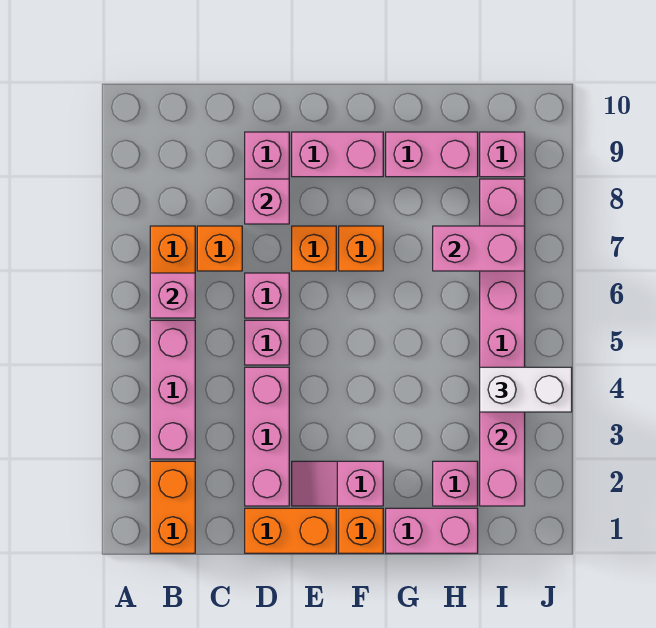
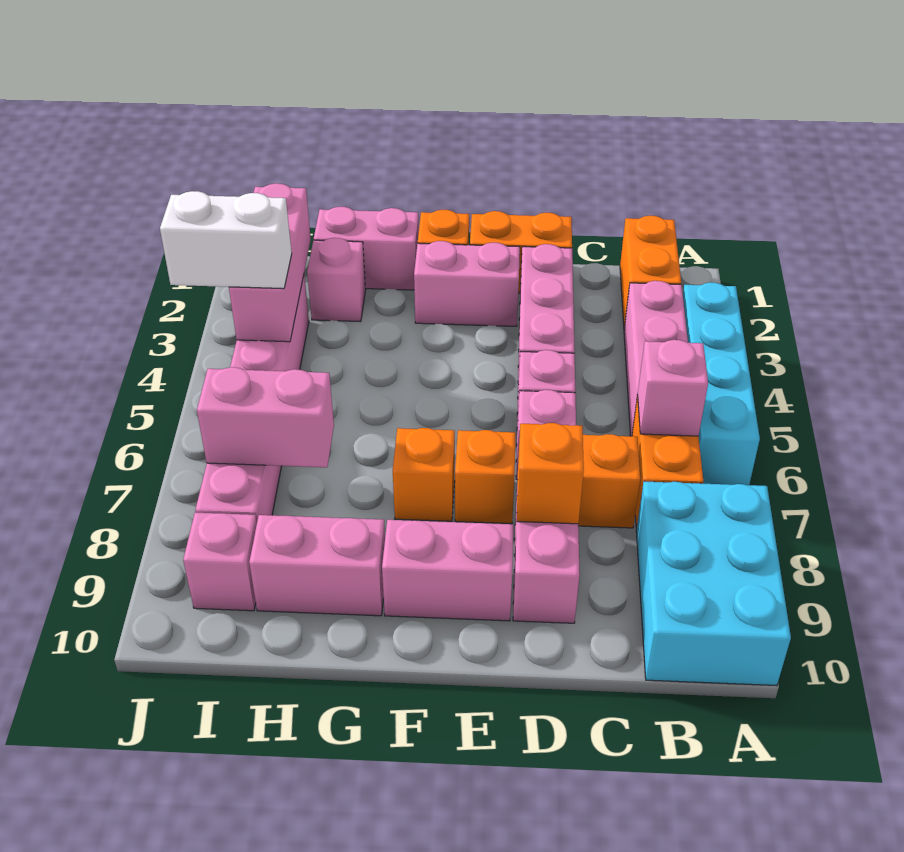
none -> cyan 1x4 brick [683,282,760,485]
none -> cyan 2x3 brick [636,481,791,686]
pink 1x1 brick [245,179,289,224] -> orange 1x1 brick [517,423,584,524]
pink 1x2 slope [292,461,383,506] -> pink 1x2 brick [414,241,520,326]

